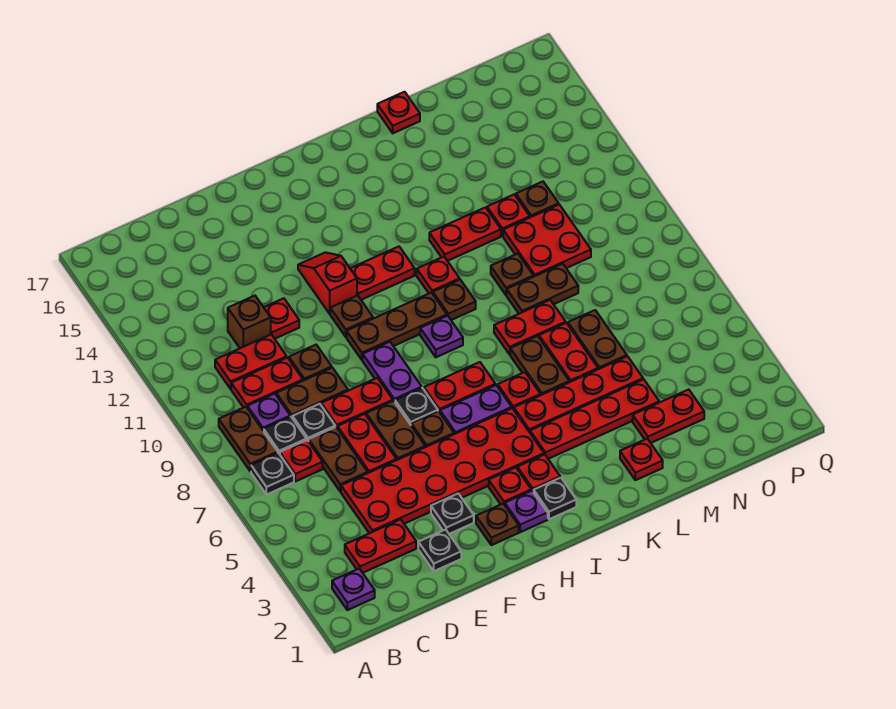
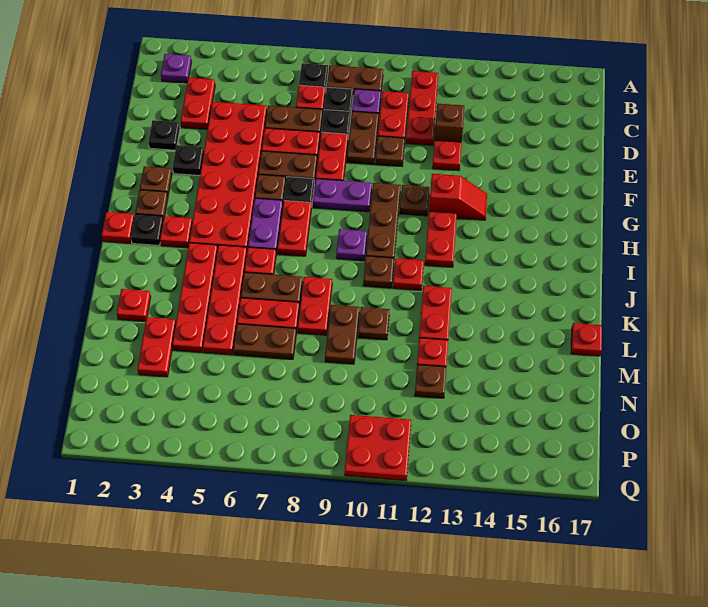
red 1x2 plate [215,335,287,389] -> red 1x3 plate [406,71,438,145]
purple 1x1 plate [505,491,548,532] -> brown 1x1 plate [135,190,168,219]
red 1x1 plate [489,468,531,505] -> red 1x1 plate moved to [102,212,134,243]
red 2x2 plate [503,205,591,277] -> red 2x2 plate moved to [345,415,411,481]

